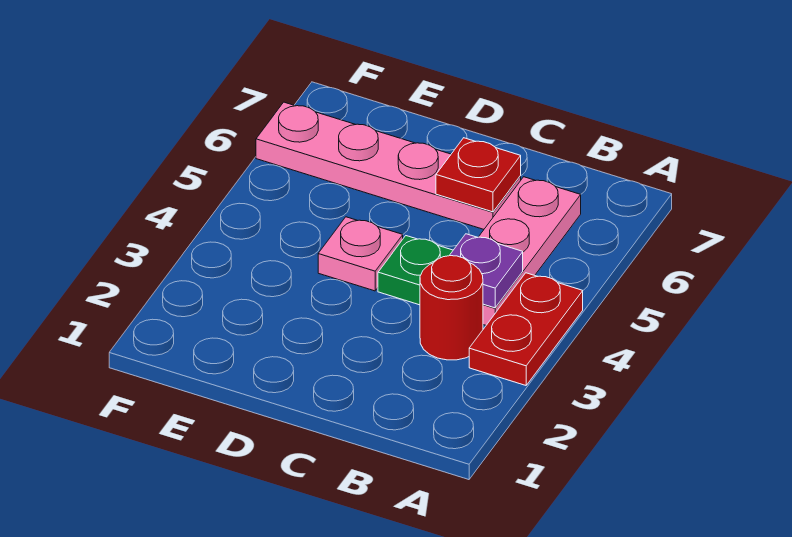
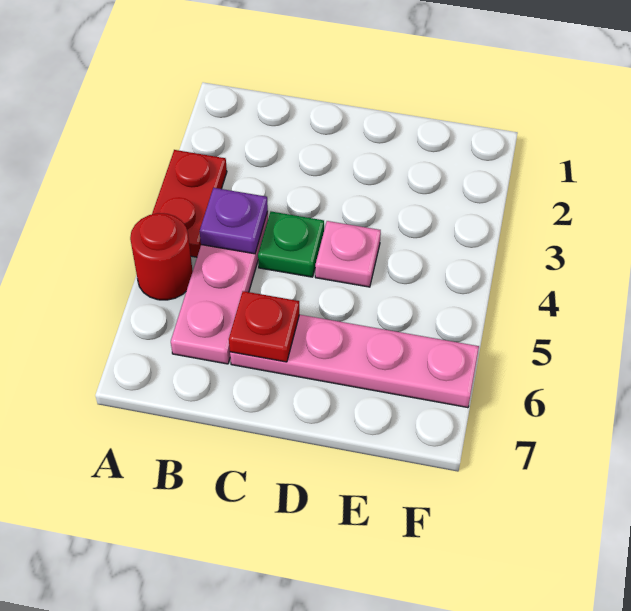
red 1x1 round brick [420,256,483,360] -> red 1x1 round brick moved to [130,213,193,300]

